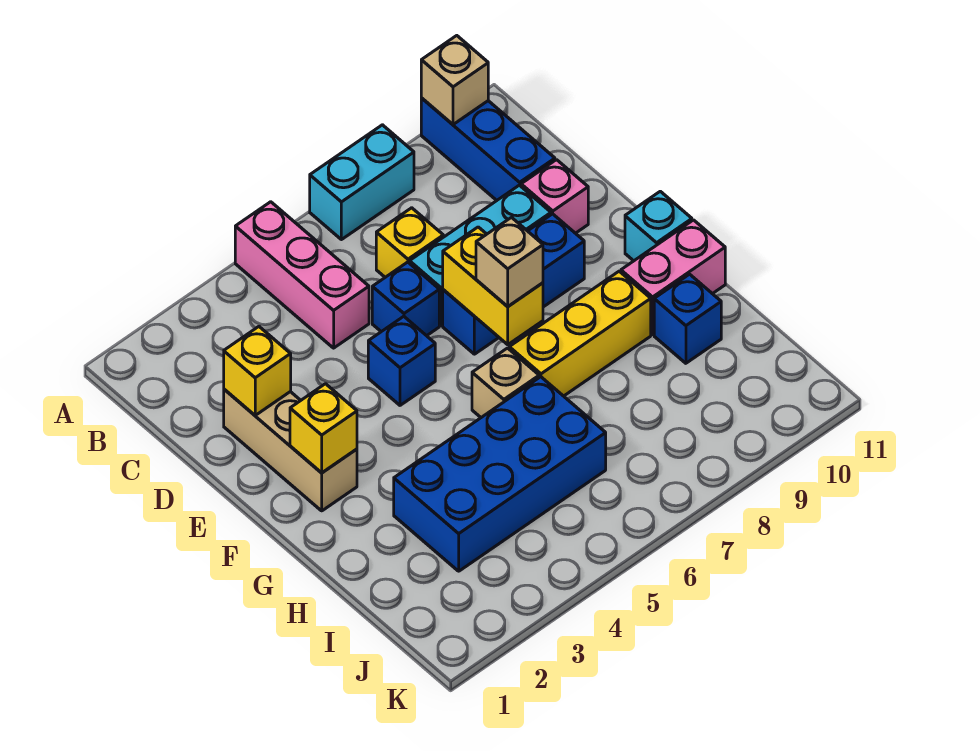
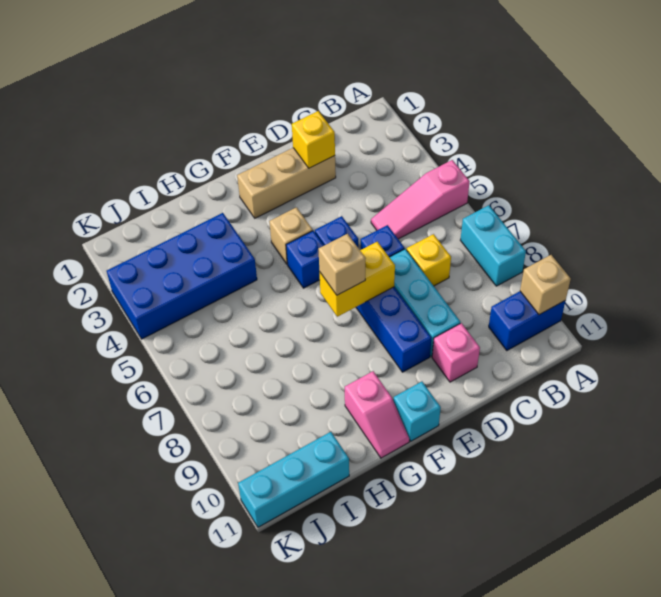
pink 1x3 brick [235,202,369,348] -> pink 1x3 slope [371,160,470,239]
blue 1x3 brick [421,98,555,200] -> blue 1x2 brick [489,291,566,350]
yellow 1x1 brick [290,384,357,473] -> none
tan 1x1 brick [472,348,539,417] -> tan 1x1 brick moved to [269,207,313,264]
yellow 1x3 brick [509,271,651,396] -> none
pink 1x2 brick [621,220,725,335] -> pink 1x2 slope [345,371,409,458]
blue 2x4 brick [394,377,606,571] -> blue 2x4 brick turned to [107,213,257,339]
blue 1x1 brick [654,274,721,363] -> blue 1x1 brick moved to [286,231,324,288]
none -> cyan 1x3 brick [238,432,349,527]

